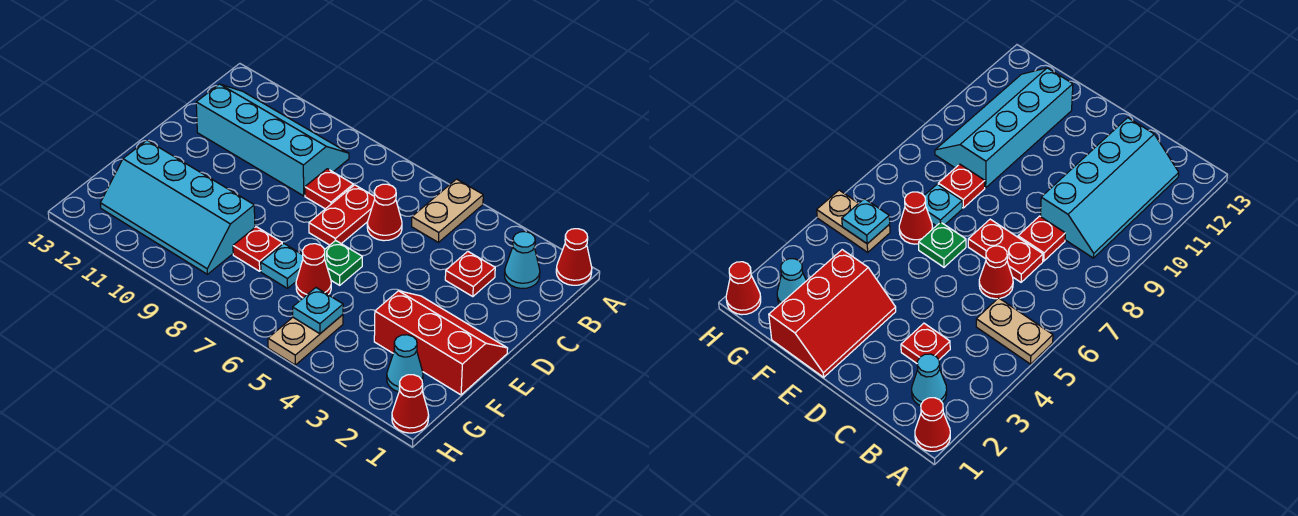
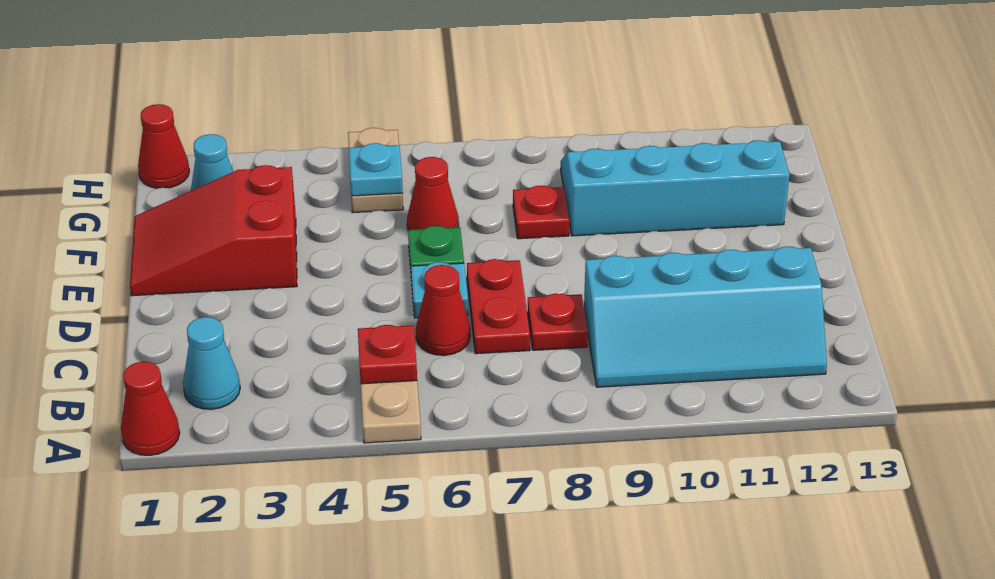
red 1x1 plate [445,251,495,297] -> red 1x1 plate moved to [358,325,417,384]
red 2x3 slope [374,291,508,395] -> red 2x3 slope turned to [130,165,297,296]
cyan 1x1 plate [261,244,303,288] -> cyan 1x1 plate moved to [411,262,468,318]

